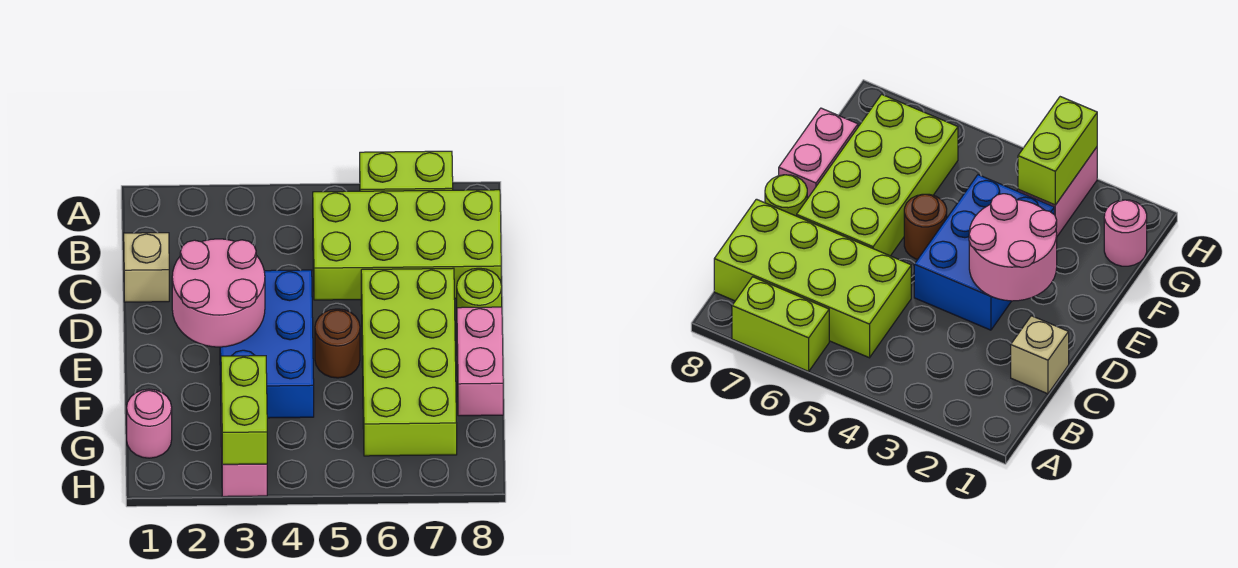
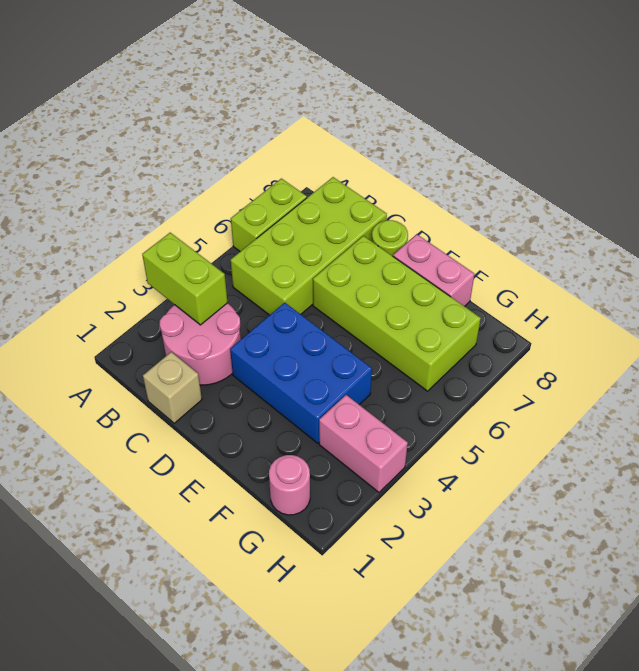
pink 2x2 round brick [172,239,265,347] -> pink 2x2 round brick moved to [160,303,241,385]
brown 1x1 round brick [315,309,360,378] -> none
lime 1x2 brick [221,356,267,464] -> lime 1x2 brick moved to [142,233,228,325]

